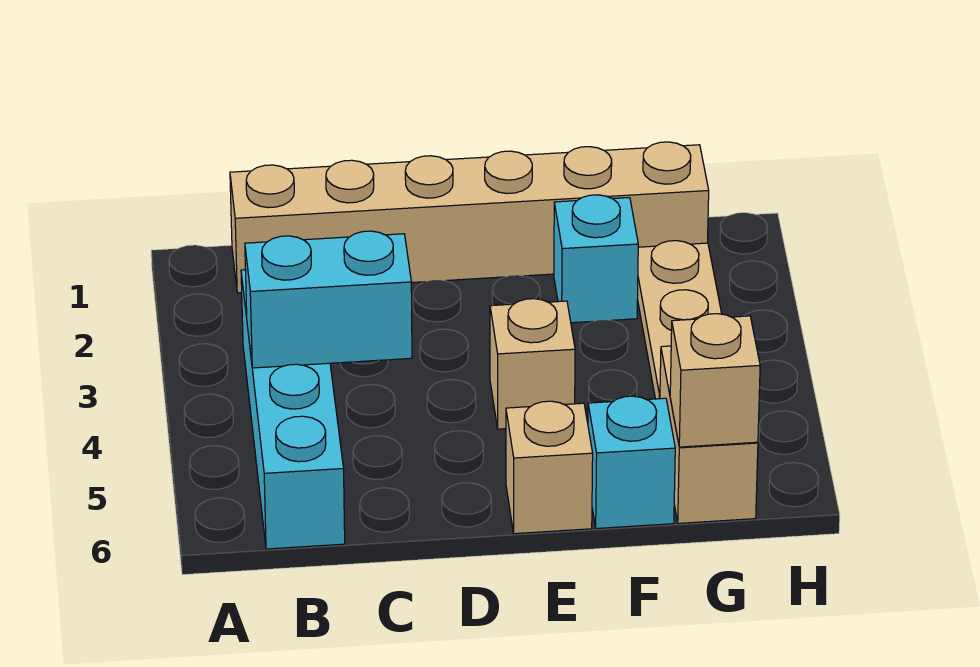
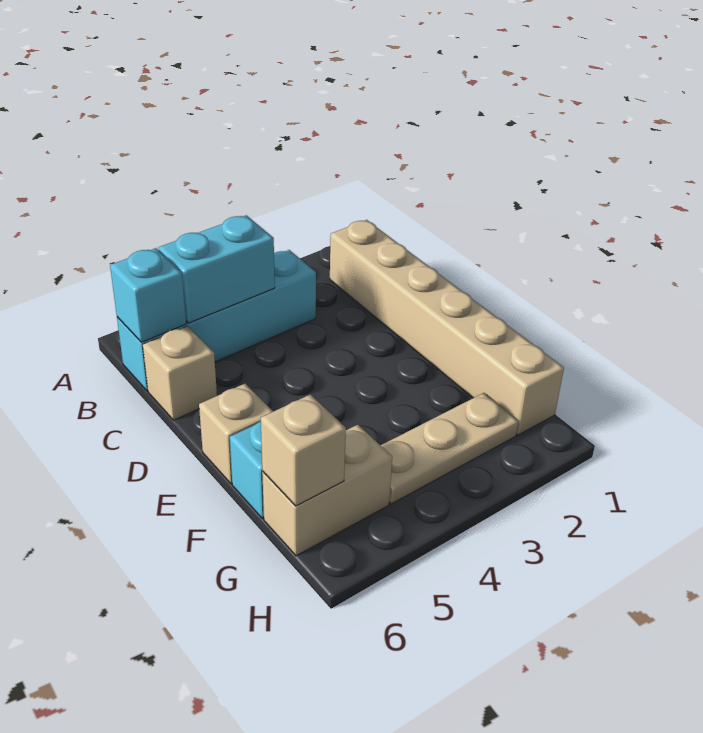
cyan 1x2 brick [245,231,412,368] -> cyan 1x2 brick turned to [158,215,275,323]
tan 1x1 brick [490,299,575,429] -> tan 1x1 brick moved to [143,326,217,420]
cyan 1x1 brick [554,195,638,323] -> cyan 1x1 brick moved to [110,248,186,342]

